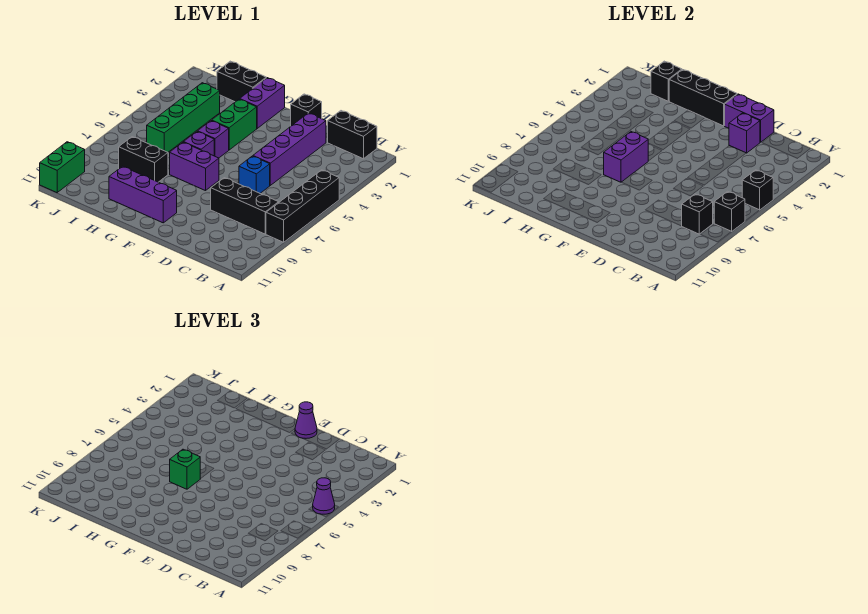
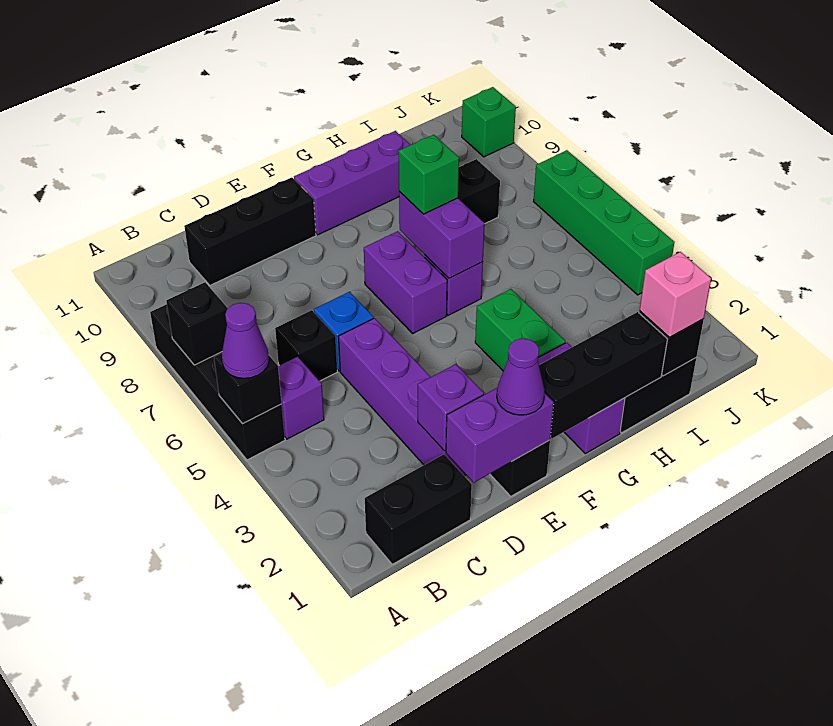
black 1x3 brick [211,178,279,234] -> black 1x3 brick moved to [184,177,316,285]
black 1x1 brick [682,194,713,234] -> black 1x1 brick moved to [275,310,337,381]
purple 1x2 brick [170,142,219,191] -> purple 1x2 brick turned to [364,231,447,333]
purple 1x1 brick [198,121,229,158] -> purple 1x1 brick moved to [278,357,324,439]
none -> pink 1x1 brick [640,252,711,337]
green 1x4 brick [147,83,220,152] -> green 1x4 brick moved to [534,150,674,295]
green 1x2 brick [40,142,85,193] -> green 1x1 brick [462,87,516,157]

